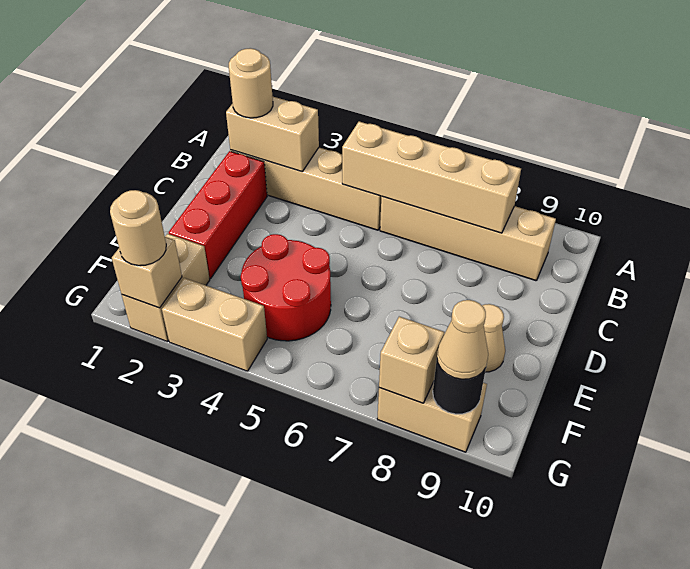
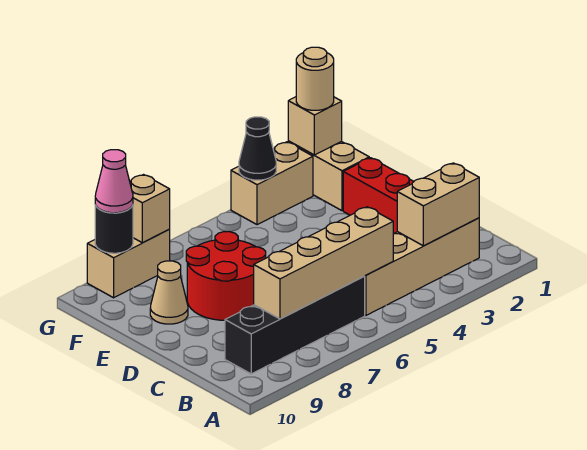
tan 1x1 round brick [229,48,273,118] -> none
tan 1x4 brick [380,197,556,281] -> black 1x4 brick [225,276,365,374]
red 2x2 round brick [241,234,331,341] -> red 2x2 round brick moved to [186,232,266,320]
none -> black 1x1 cone [239,117,276,180]
tan 1x1 cone [437,300,488,379] -> pink 1x1 cone [95,150,133,213]

